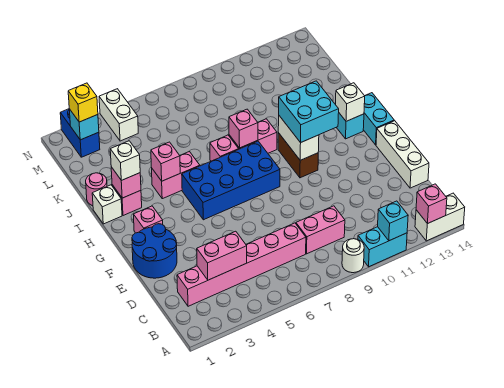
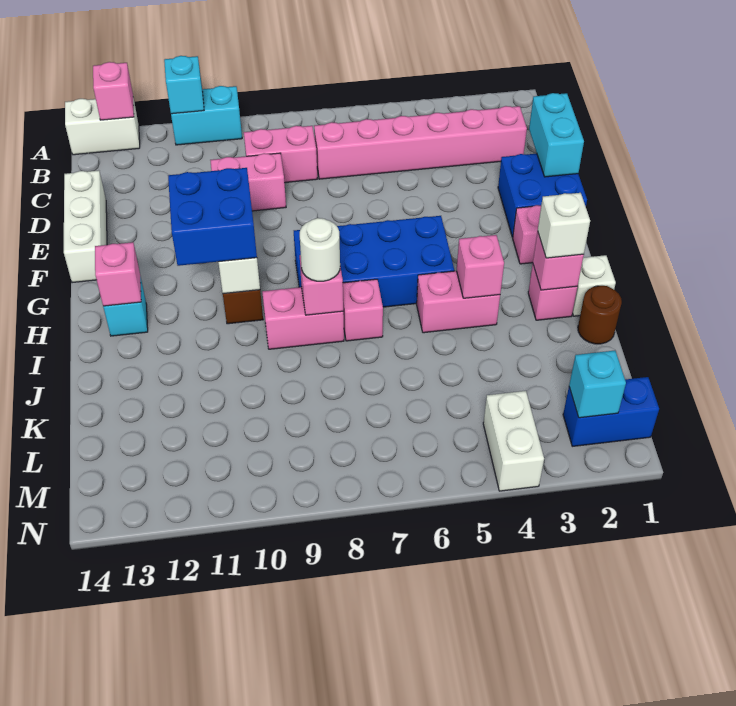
white 1x1 round brick [342,239,364,273] -> white 1x1 round brick moved to [300,218,340,281]
pink 1x2 brick [197,231,247,280] -> pink 1x2 brick moved to [210,153,286,211]
blue 2x2 round brick [132,224,177,278] -> blue 2x2 brick [498,153,587,237]
cyan 2x2 brick [279,81,339,143] -> blue 2x2 brick [168,168,257,266]
cyan 1x2 brick [363,93,394,145] -> cyan 1x2 brick moved to [529,93,584,177]
white 1x1 brick [336,83,365,121] -> pink 1x1 brick [95,242,141,306]
pink 1x1 round brick [86,173,107,206] -> brown 1x1 round brick [578,286,622,344]
blue 1x2 brick [60,109,100,157] -> blue 1x2 brick turned to [563,377,659,446]
yellow 1x1 brick [68,83,98,122] -> none

